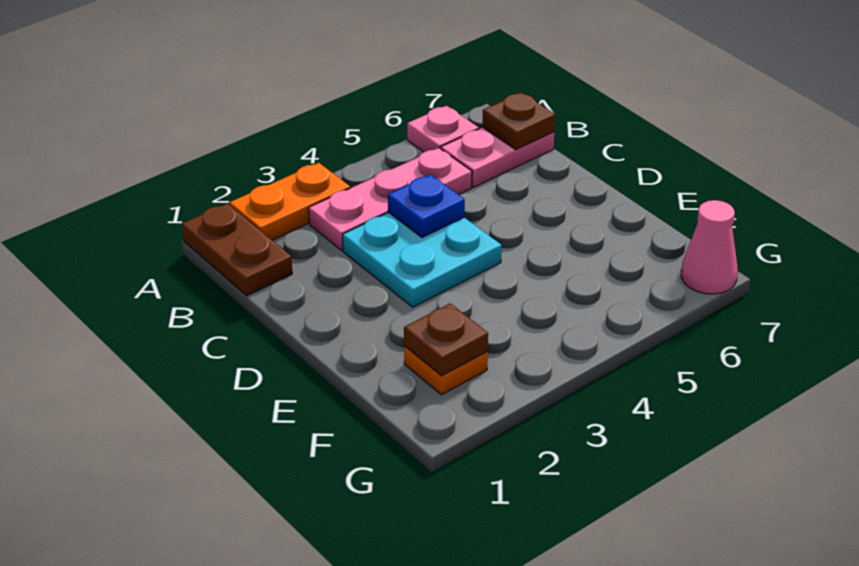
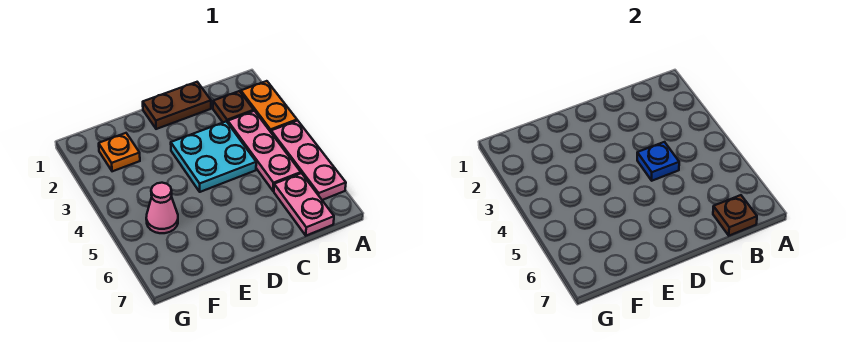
brown 1x2 plate [182,203,292,296] -> brown 1x2 plate moved to [143,82,211,129]
pink 1x1 plate [407,106,479,152] -> pink 1x3 plate [271,121,346,200]
brown 1x1 plate [404,303,488,376] -> brown 1x1 plate moved to [213,91,254,123]
pink 1x1 cone [681,200,738,294] -> pink 1x1 cone moved to [146,183,178,233]

